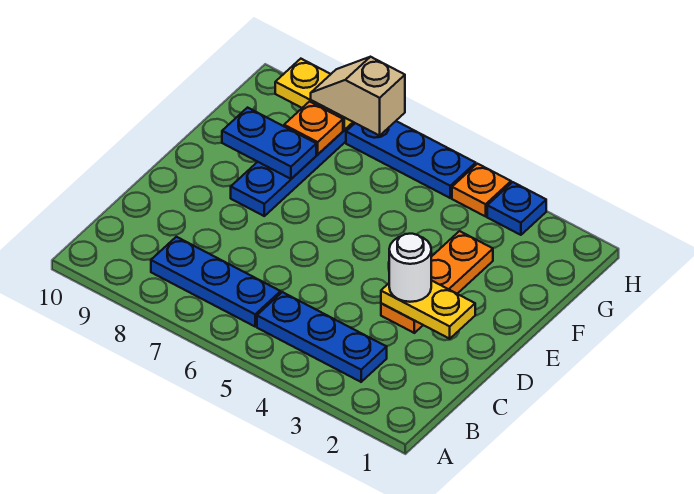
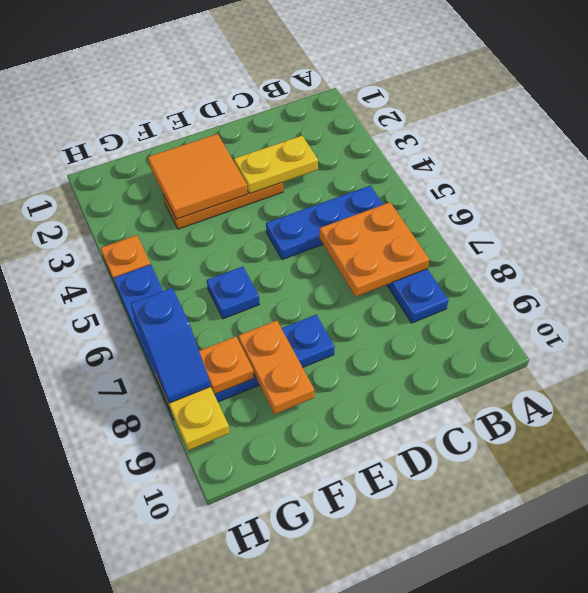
blue 1x3 plate [257,292,387,382] -> blue 1x3 plate turned to [266,186,383,260]
none -> orange 2x2 plate [319,202,429,297]
yellow 1x2 plate [381,280,475,339] -> yellow 1x2 plate turned to [234,136,318,194]
white 1x1 round brick [389,234,431,302] -> none
none -> orange 2x2 tile [148,134,248,219]
blue 1x2 plate [222,108,316,179] -> orange 1x2 plate [238,321,314,414]
blue 1x1 plate [487,182,546,235] -> blue 1x1 plate moved to [207,267,260,319]
tan 1x2 slope [311,57,405,136] -> blue 1x2 slope [131,288,211,403]

